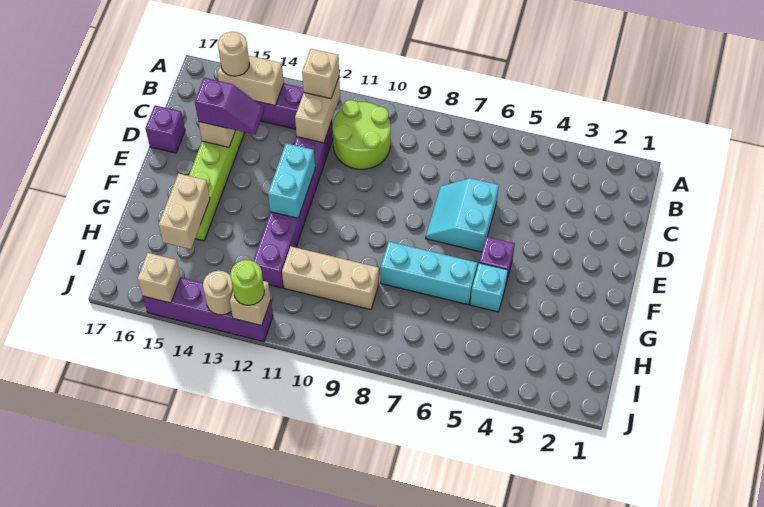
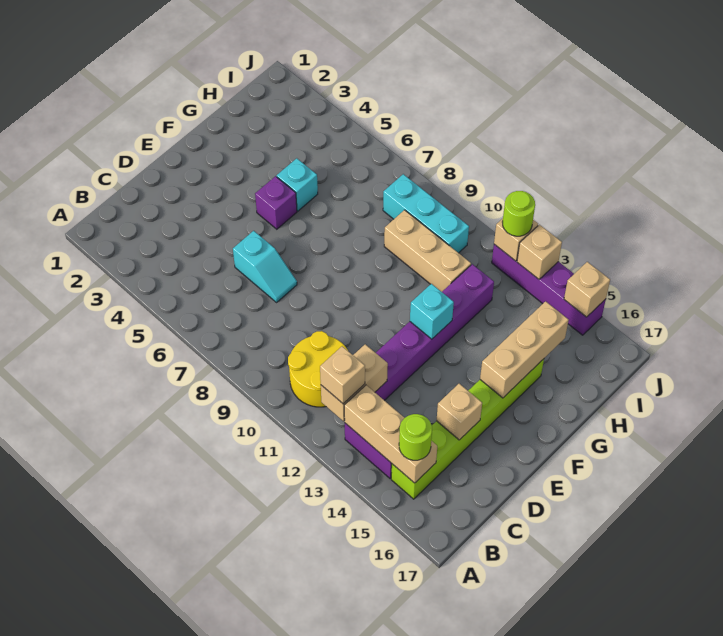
lime 2x2 round brick [332,100,391,169] -> yellow 2x2 round brick [288,331,348,407]
tan 1x2 brick [217,55,284,106] -> tan 1x3 brick [344,385,437,483]
tan 1x1 round brick [218,32,249,76] -> lime 1x1 round brick [399,414,432,460]
cyan 2x2 slope [426,178,499,252] -> cyan 1x2 slope [233,231,297,302]
purple 1x2 slope [195,78,264,135] -> none
purple 1x1 brick [146,105,185,153] -> none
cyan 1x2 brick [268,143,315,218] -> cyan 1x1 brick [410,284,454,339]
cyan 1x3 brick [381,242,477,305] -> cyan 1x3 brick moved to [383,174,469,253]
tan 1x2 brick [159,173,210,249] -> tan 1x3 brick [480,301,569,398]
tan 1x1 round brick [203,271,233,315] -> tan 1x1 brick [517,225,562,279]

